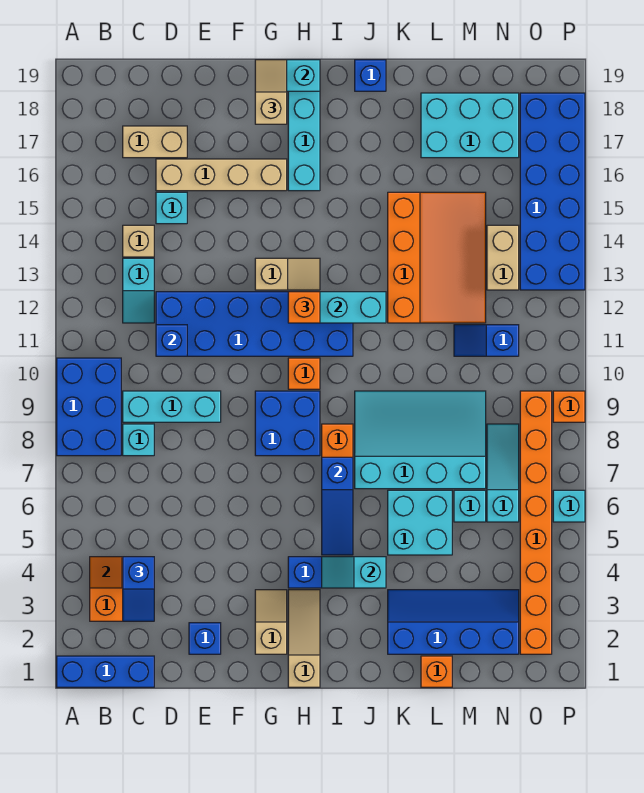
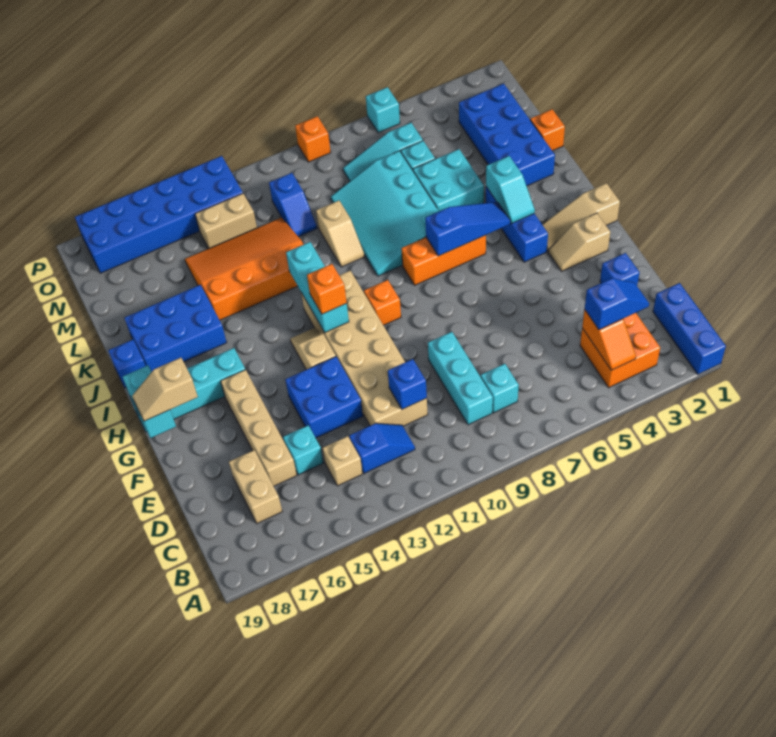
blue 2x3 brick [57,358,121,456] -> blue 2x3 brick moved to [125,285,227,371]
cyan 1x2 slope [123,258,154,323] -> blue 1x2 slope [349,423,415,473]
blue 2x6 brick [156,292,353,356] -> tan 2x6 brick [301,270,428,426]
blue 2x2 brick [255,391,320,456] -> blue 2x2 brick moved to [285,357,363,438]
blue 2x4 slope [388,590,519,654] -> blue 2x4 brick [459,84,555,186]
none -> tan 1x2 slope [316,201,364,267]
cyan 2x3 brick [421,93,519,158] -> none
orange 1x8 brick [520,391,552,654] -> none

